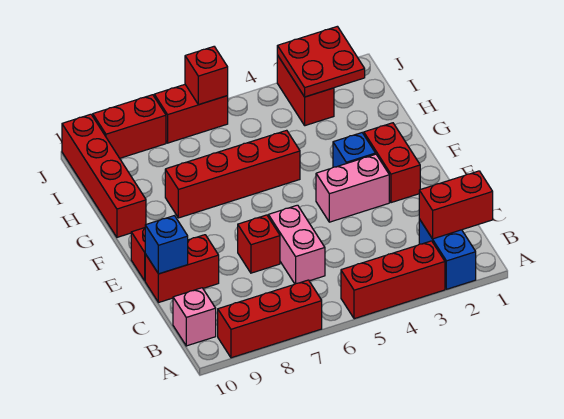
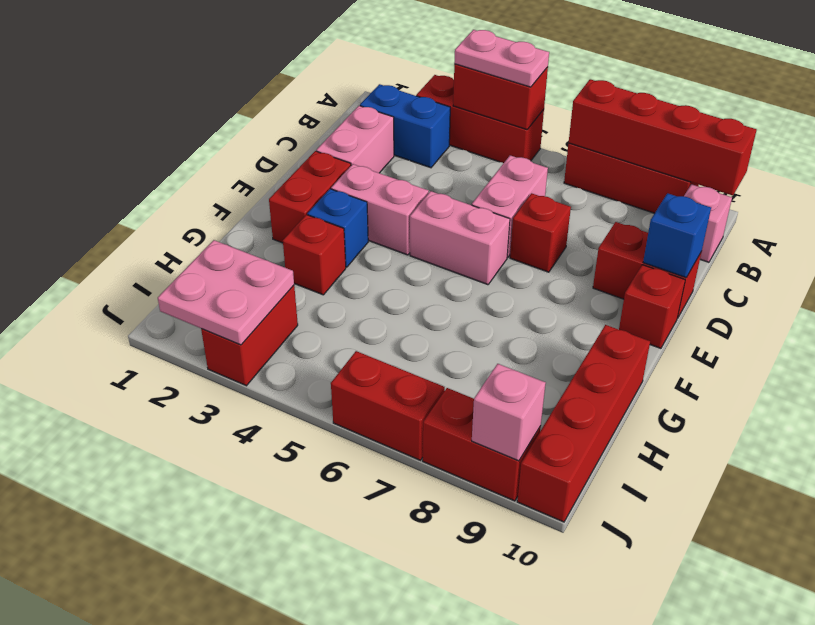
blue 1x2 brick [419,219,476,289] -> blue 1x2 brick turned to [360,84,450,168]
none -> pink 1x2 plate [454,30,549,87]
red 1x2 brick [419,171,493,239] -> red 1x2 brick moved to [453,64,548,130]
none -> pink 1x2 brick [316,106,394,173]
none -> pink 1x2 brick [410,191,510,285]
red 1x4 brick [165,130,300,218] -> red 1x4 brick moved to [569,79,757,195]
red 2x2 plate [277,26,365,97] -> pink 2x2 plate [158,240,294,345]
red 1x1 brick [185,47,228,105] -> red 1x1 brick moved to [283,215,346,295]
none -> pink 1x1 brick [472,364,546,461]

